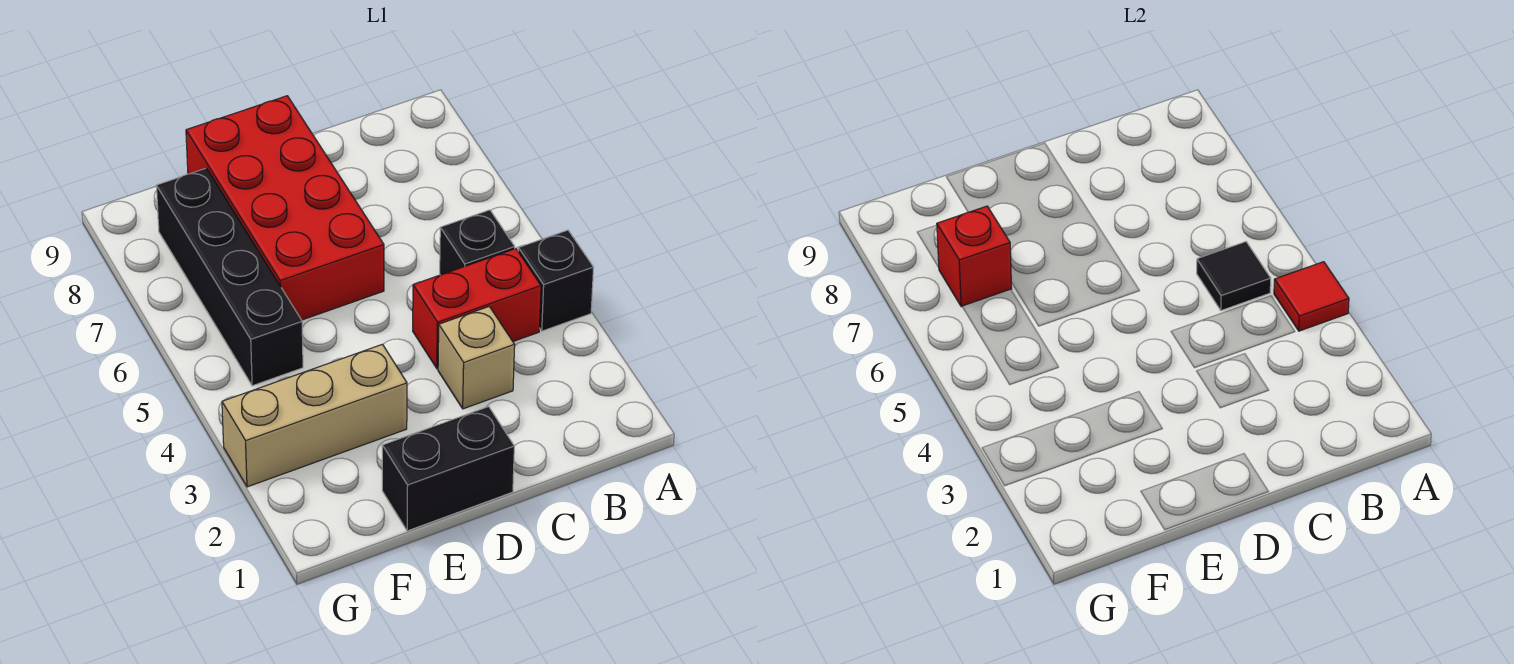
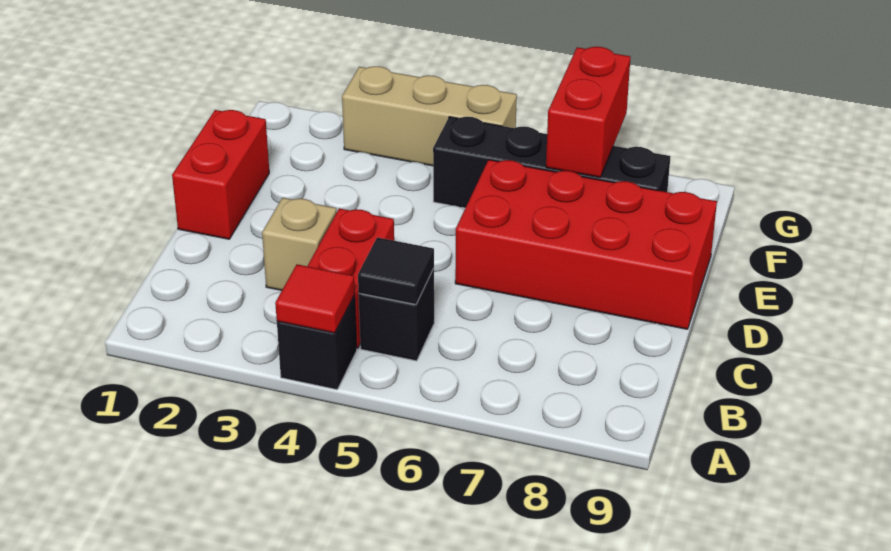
black 1x2 brick [382,407,514,531] -> red 1x2 brick [172,110,269,239]
tan 1x3 brick [222,344,407,487] -> tan 1x3 brick turned to [342,66,517,166]
red 1x1 brick [937,206,1012,307] -> red 1x2 brick [546,47,630,177]

